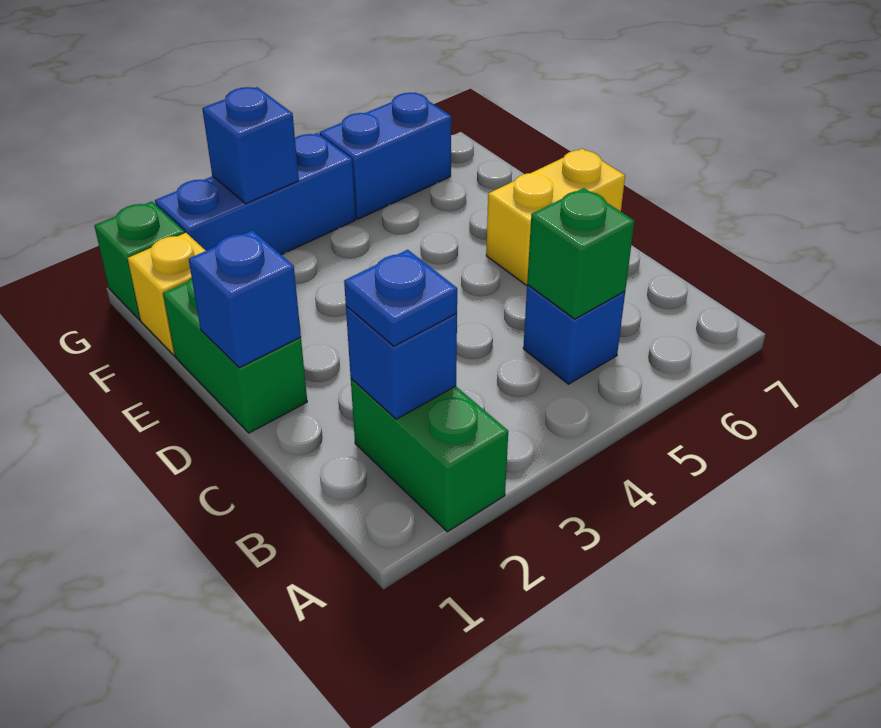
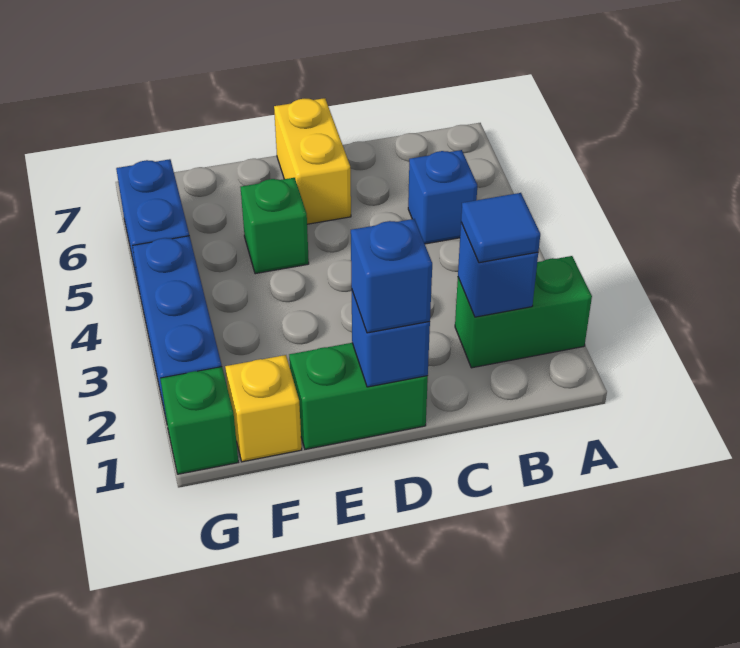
blue 1x1 plate [344,250,457,346] -> blue 1x1 tile [461,193,540,263]
green 1x1 brick [527,188,634,319] -> green 1x1 brick moved to [241,178,309,274]
blue 1x1 brick [202,87,299,204] -> blue 1x1 brick moved to [351,219,432,333]

